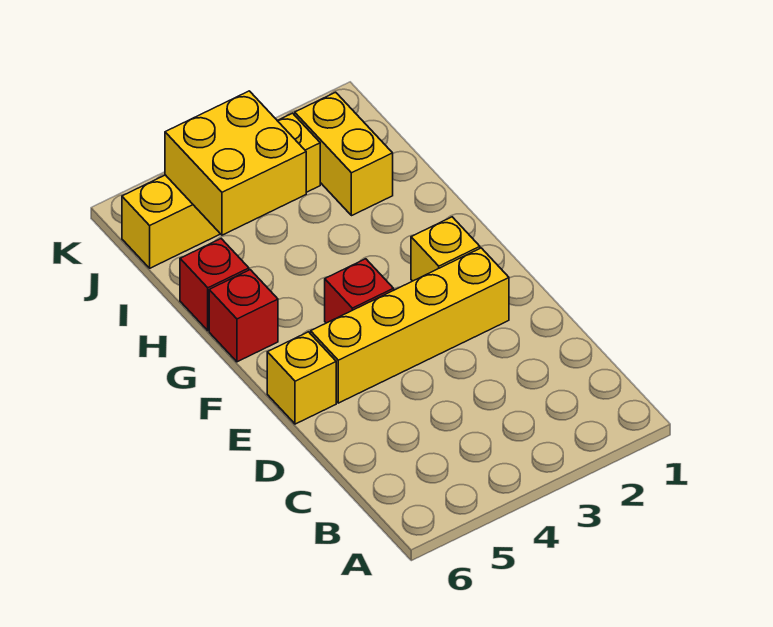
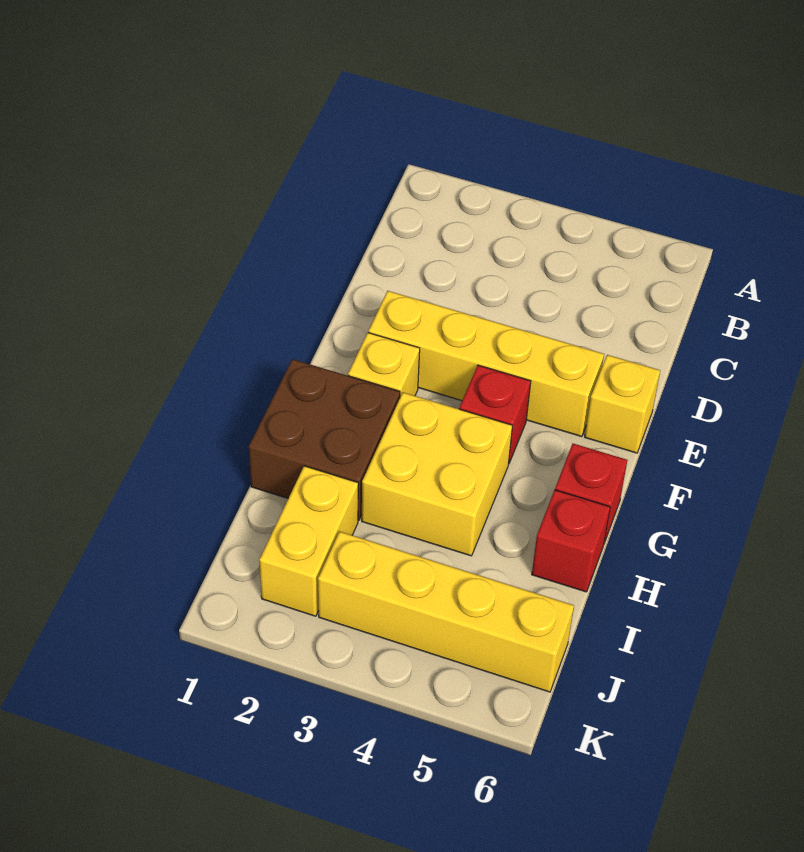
none -> brown 2x2 brick [249,359,400,521]
yellow 2x2 brick [165,91,306,235] -> yellow 2x2 brick moved to [362,392,512,556]

